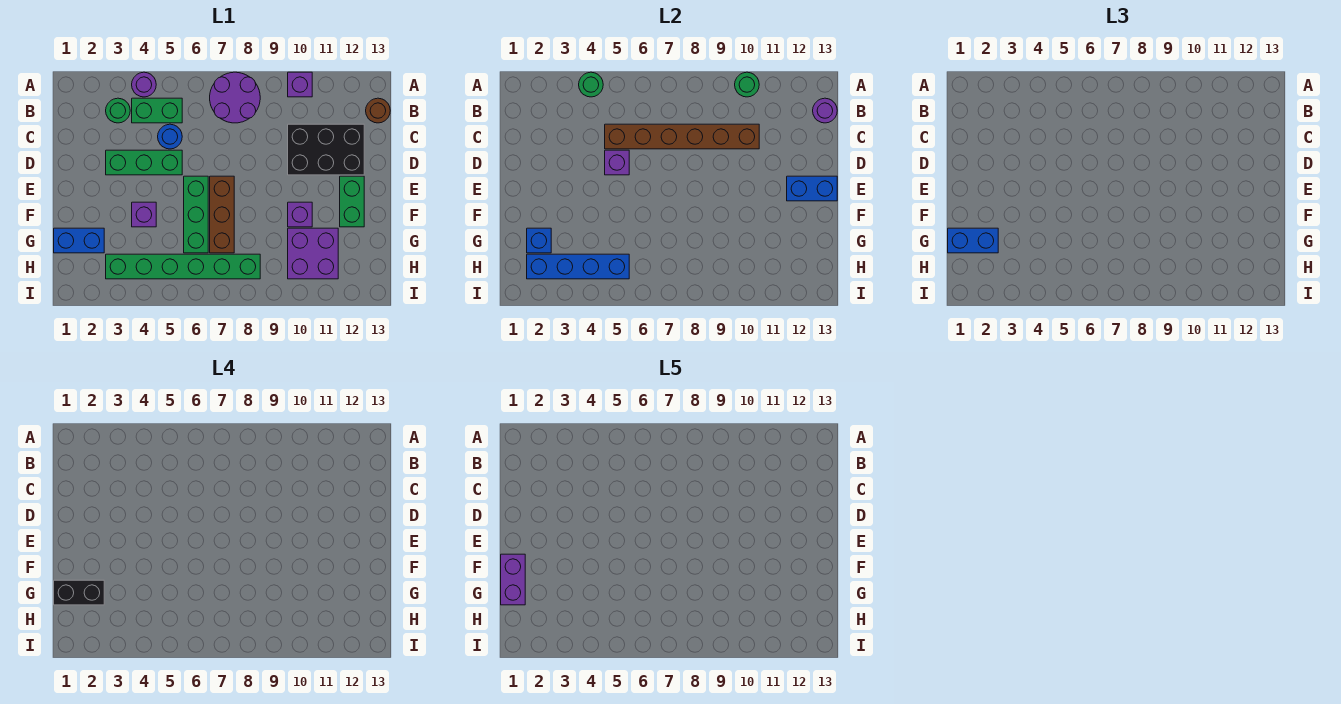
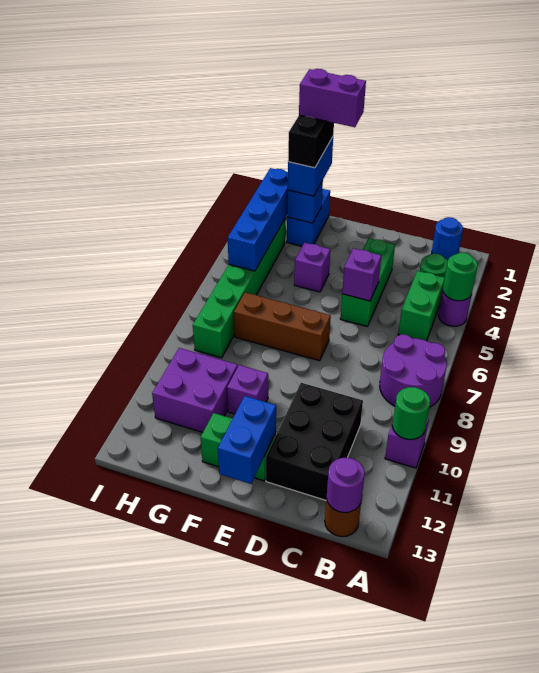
blue 1x1 round brick [158,124,182,149] -> blue 1x1 round brick moved to [432,217,463,260]
brown 1x6 brick [605,124,759,149] -> none
green 1x3 brick [184,176,208,253] -> none

